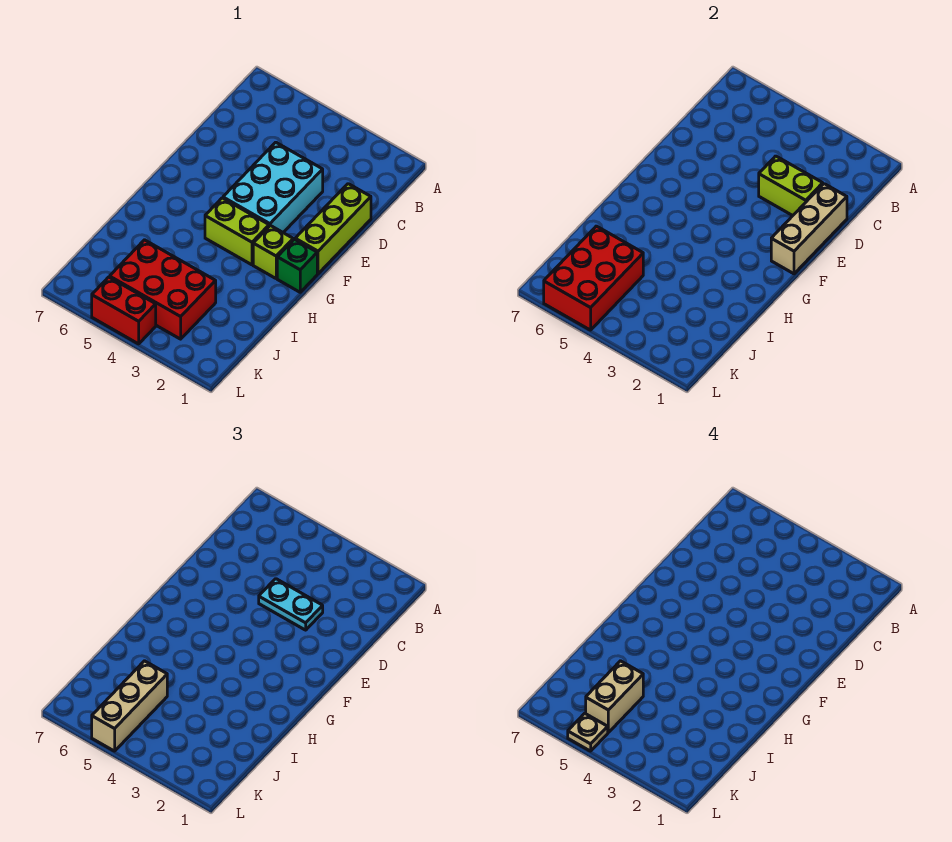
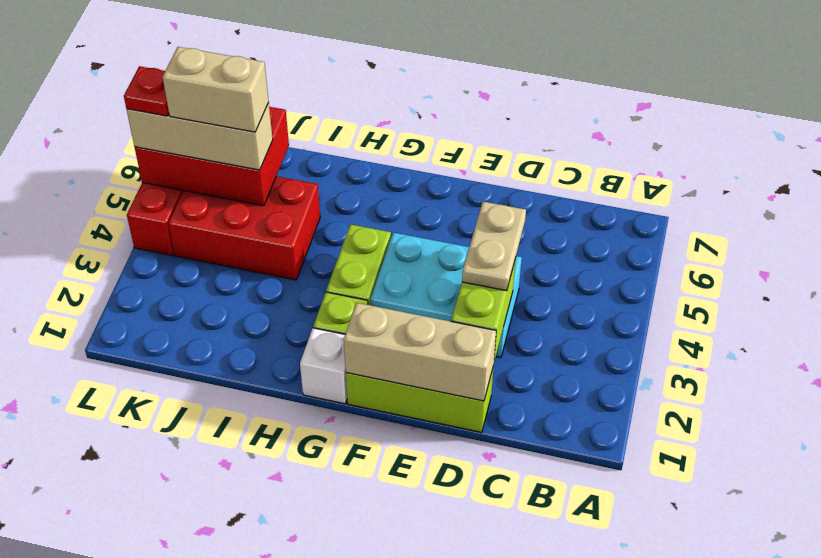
cyan 1x2 plate [259,579,323,630] -> tan 1x2 plate [462,202,526,291]
green 1x1 brick [277,239,317,292] -> white 1x1 brick [300,328,347,404]
red 2x3 brick [110,240,216,339] -> red 2x3 brick turned to [168,176,320,280]
tan 1x1 plate [568,713,608,751] -> red 1x1 plate [124,66,169,116]

